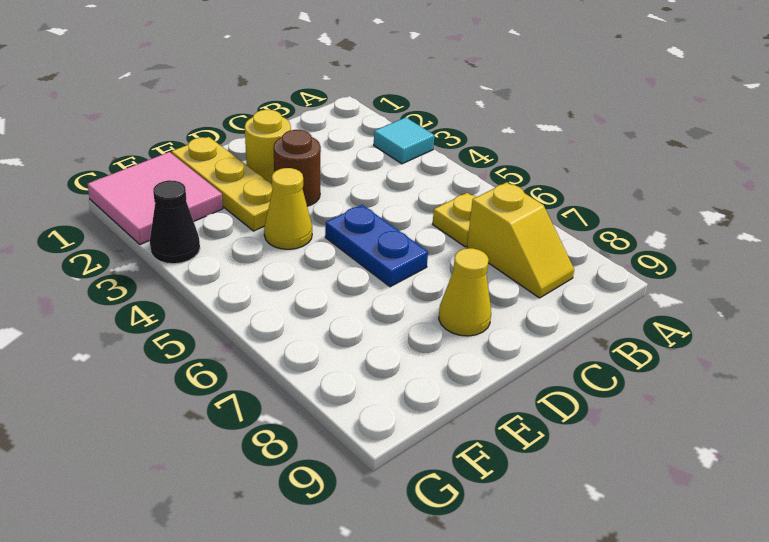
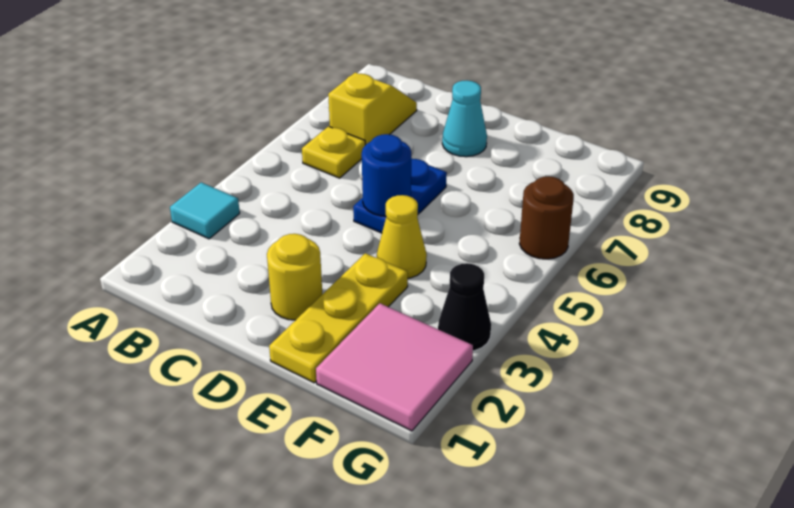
brown 1x1 round brick [274,130,321,206] -> brown 1x1 round brick moved to [519,176,574,259]
none -> blue 1x1 round brick [362,134,411,216]
yellow 1x1 cone [439,248,491,336] -> cyan 1x1 cone [442,80,487,157]

